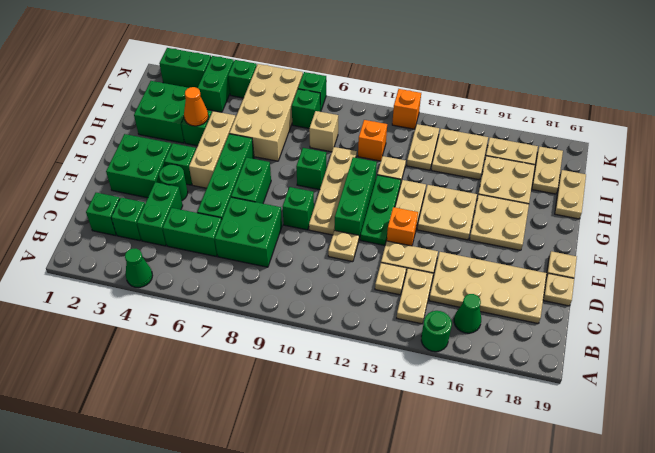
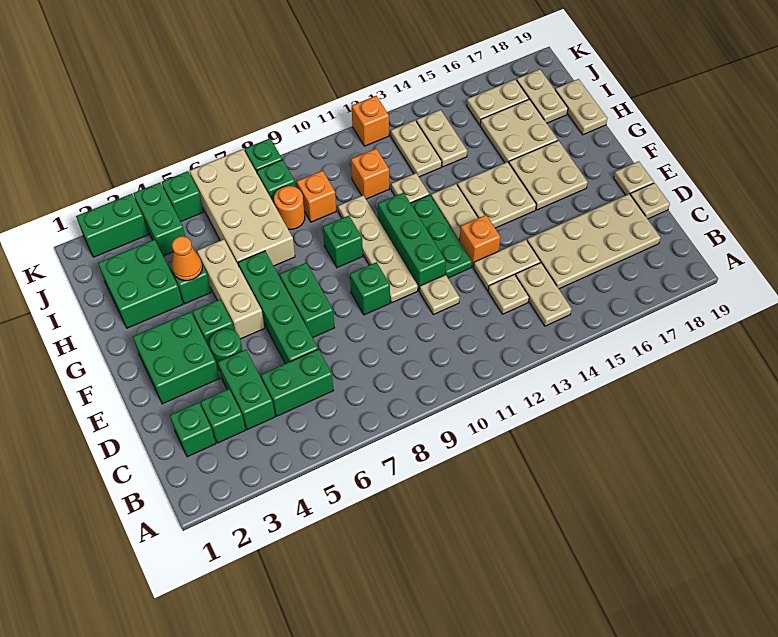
green 1x1 cone [125,248,153,288] -> none
green 1x1 round brick [421,311,452,352] -> none
green 1x1 cone [454,294,481,333] -> none
green 2x2 brick [215,197,282,267] -> none
none -> orange 1x1 round brick [274,186,305,229]
tan 1x1 brick [309,111,338,152] -> orange 1x1 brick [297,171,336,222]
tan 2x2 plate [431,129,488,180] -> tan 1x2 plate [416,110,467,167]

